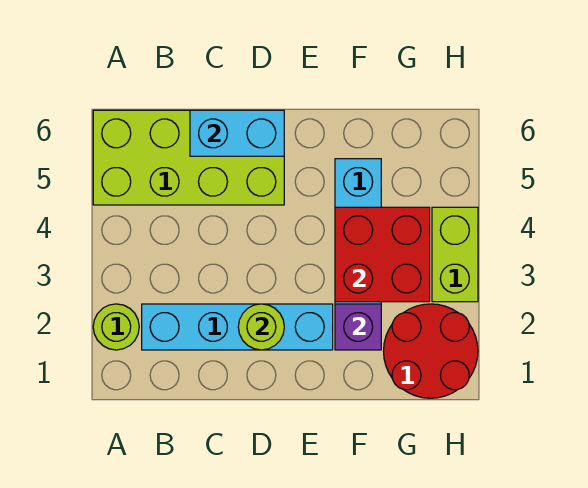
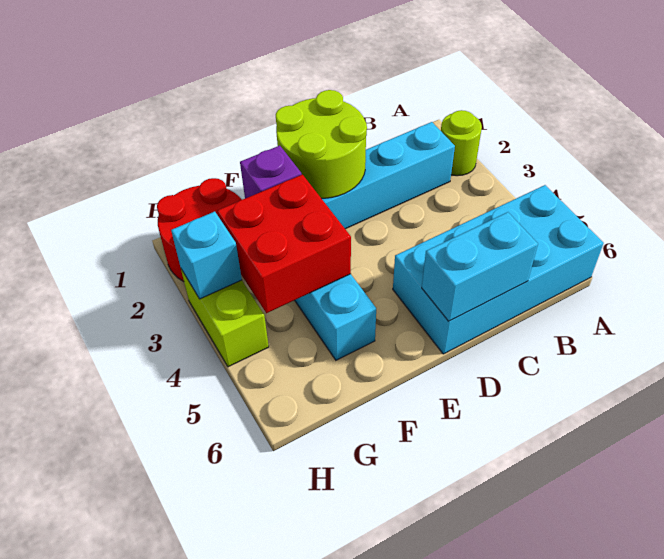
lime 2x4 brick [93,110,284,205] -> cyan 2x4 brick [393,185,604,354]
lime 1x1 round brick [238,304,284,350] -> lime 2x2 round brick [276,90,367,198]
none -> cyan 1x1 brick [171,212,242,299]

